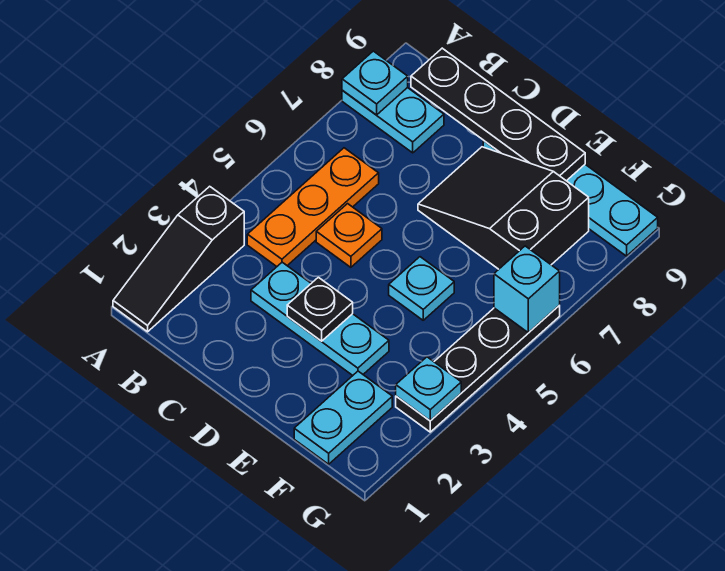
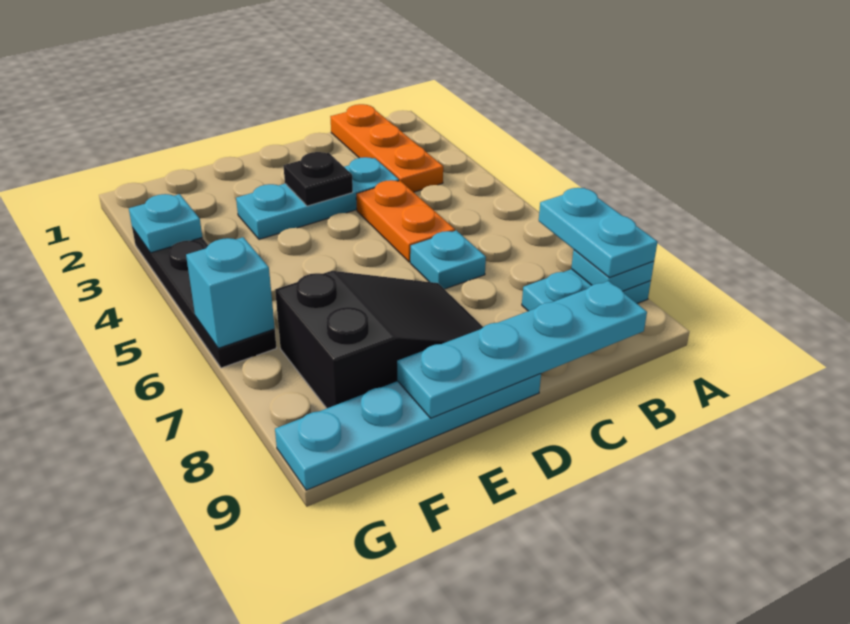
black 1x3 slope [113,186,244,332] -> none
orange 1x3 plate [247,148,379,267] -> orange 1x3 plate moved to [330,104,443,192]
black 1x4 plate [411,48,585,181] -> cyan 1x4 plate [397,281,647,418]
orange 1x1 plate [316,204,382,267] -> orange 1x2 plate [356,180,455,262]
cyan 1x1 plate [389,257,454,320] -> cyan 1x1 plate moved to [410,230,486,289]
cyan 1x2 plate [294,371,392,464] -> cyan 1x2 plate moved to [539,188,657,278]

